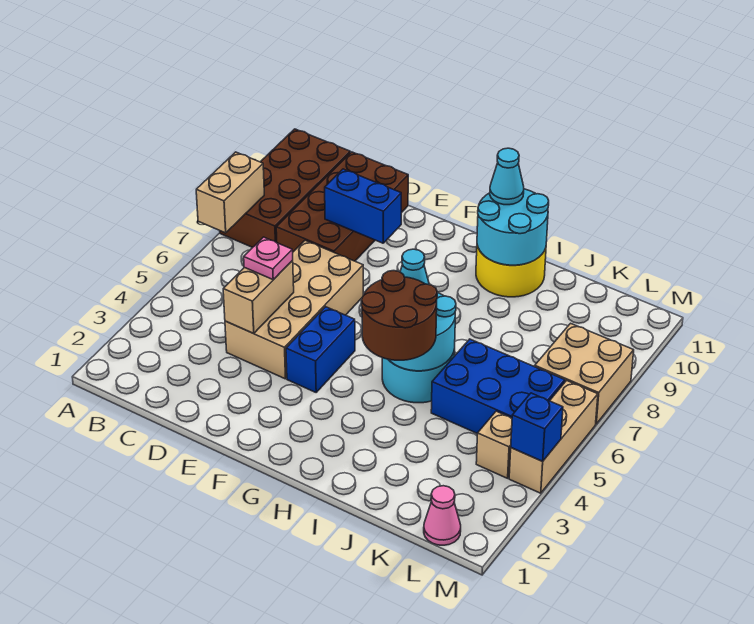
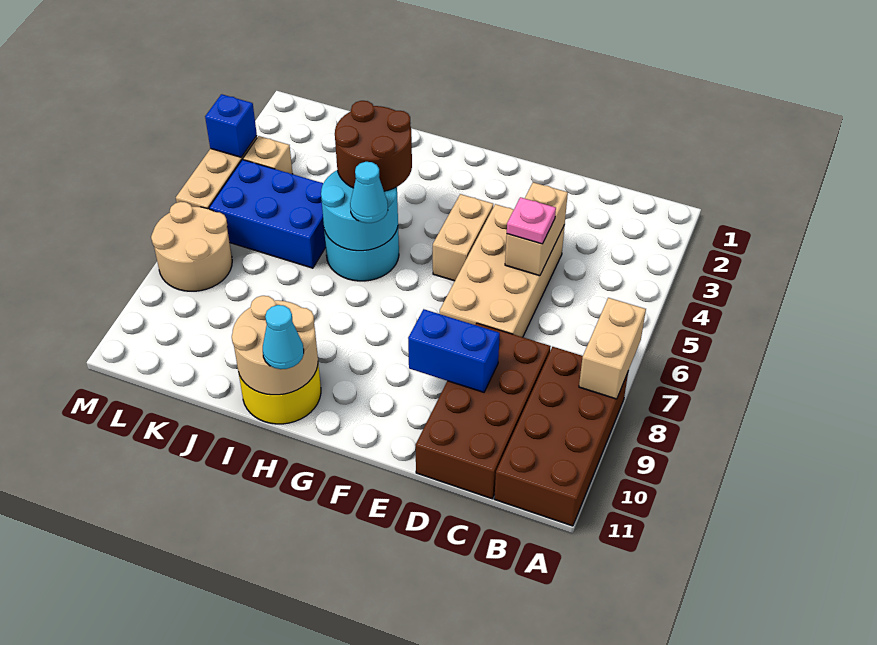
blue 1x2 brick [286,307,355,392] -> tan 1x2 brick [433,194,493,281]
cyan 2x2 round brick [477,189,549,265] -> tan 2x2 round brick [232,296,318,395]
pink 1x1 cone [424,486,461,545] -> none
tan 2x2 brick [535,323,634,424] -> tan 2x2 round brick [151,202,232,291]

